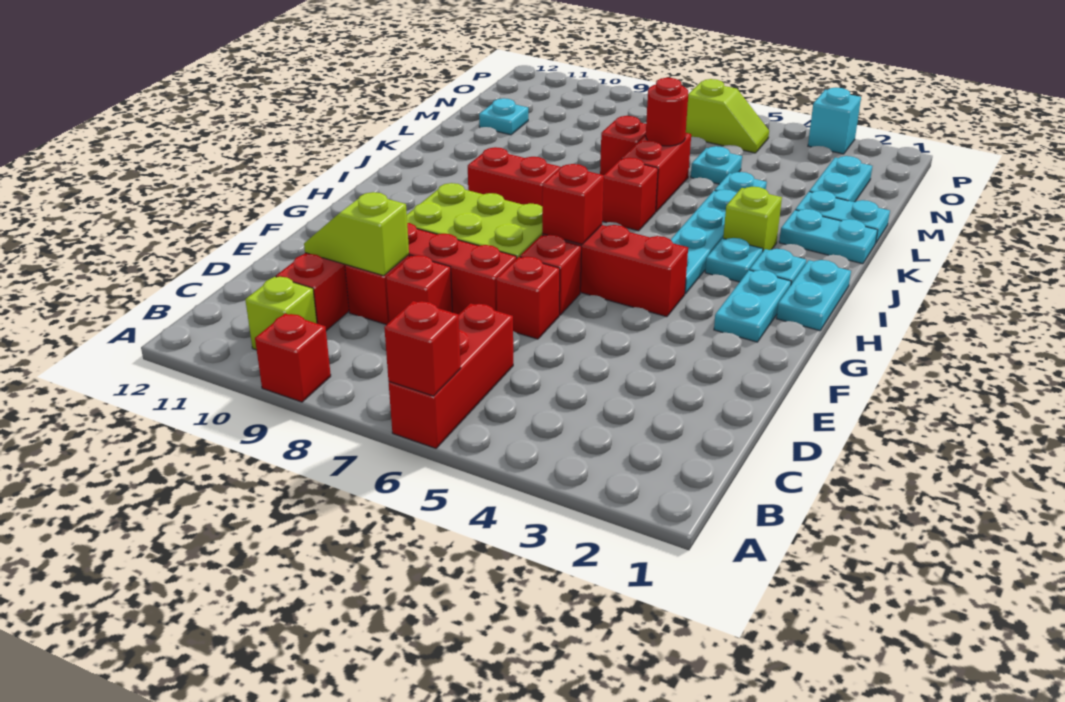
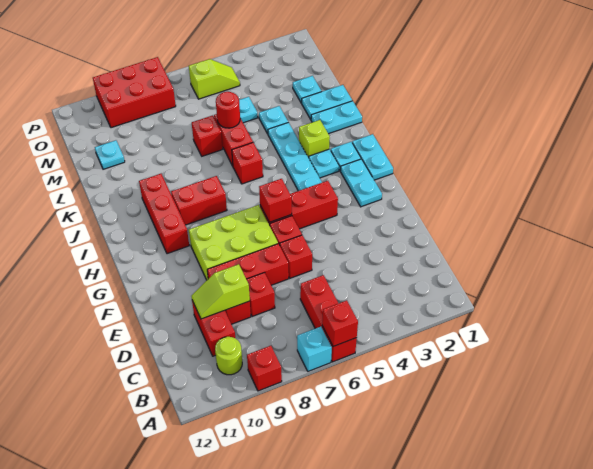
lime 1x1 brick [245,277,317,350] -> lime 1x1 round brick [215,337,242,375]
none -> red 1x3 brick [139,174,189,254]
cyan 1x2 plate [809,156,872,202] -> cyan 1x1 plate [293,76,322,103]
none -> red 2x3 brick [93,57,176,128]
cyan 1x1 brick [808,88,861,154] -> cyan 1x1 brick moved to [297,327,332,371]

